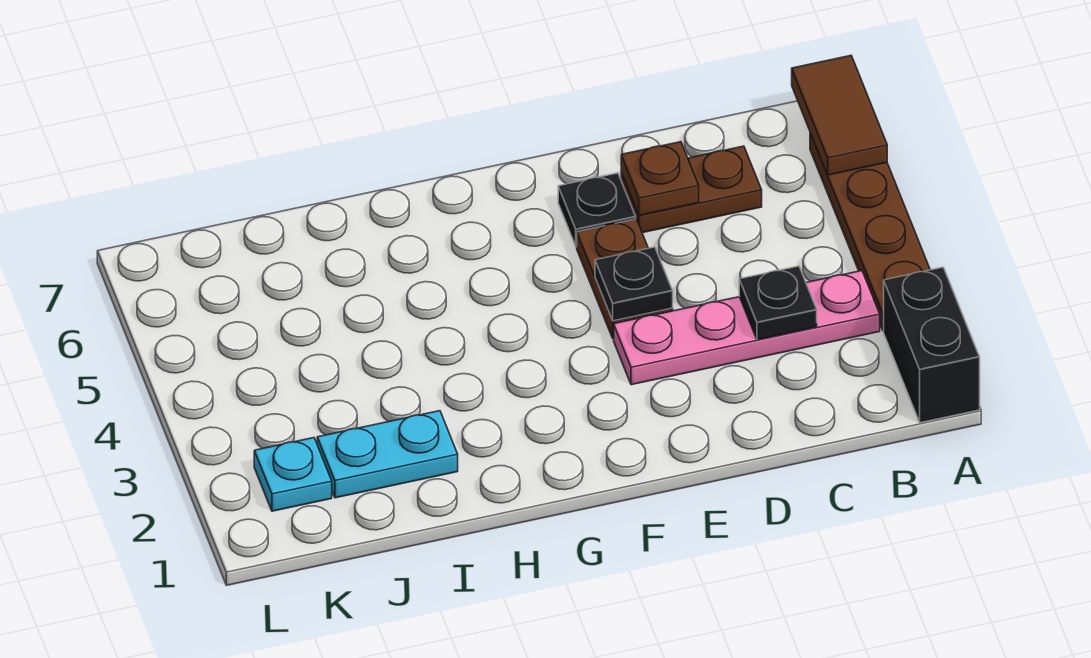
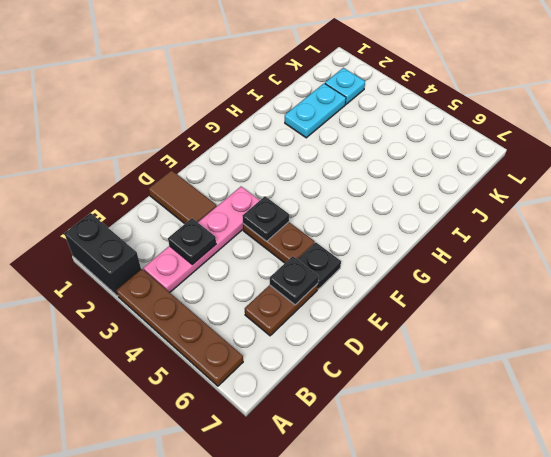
brown 1x2 tile [792,56,887,175] -> brown 1x2 tile moved to [149,170,217,224]
brown 1x1 plate [621,142,699,215] -> black 1x1 plate [270,256,319,305]

